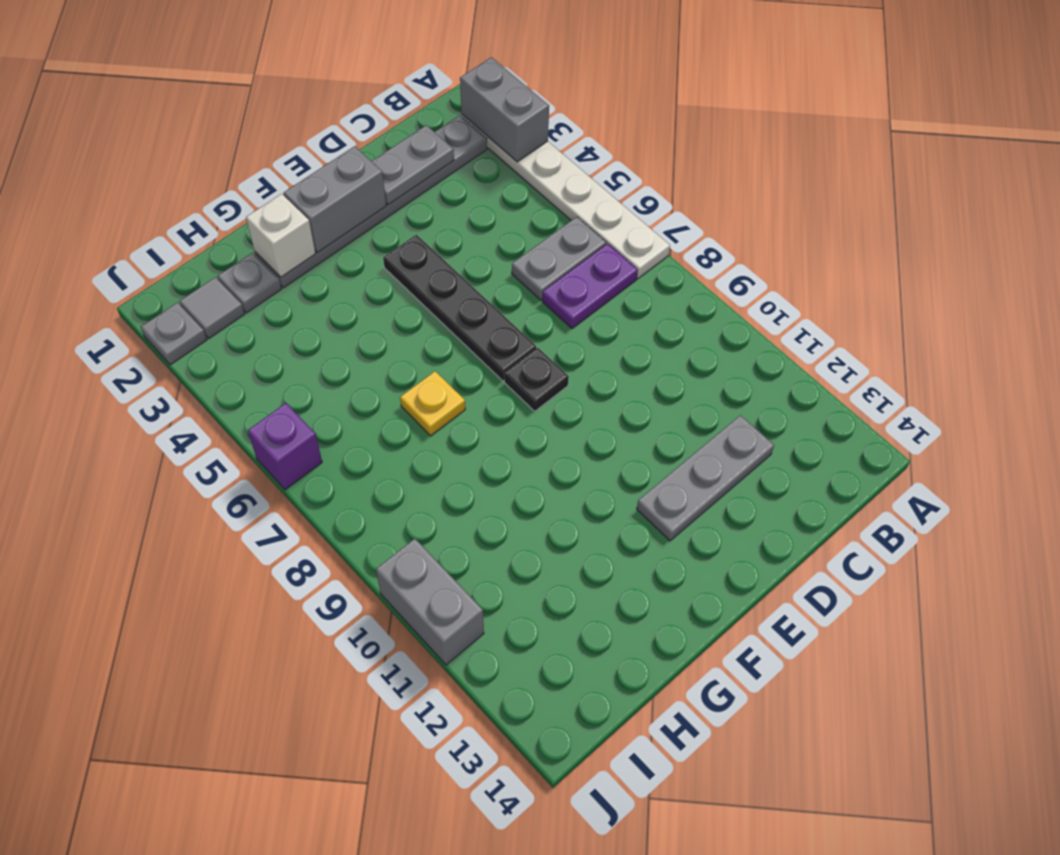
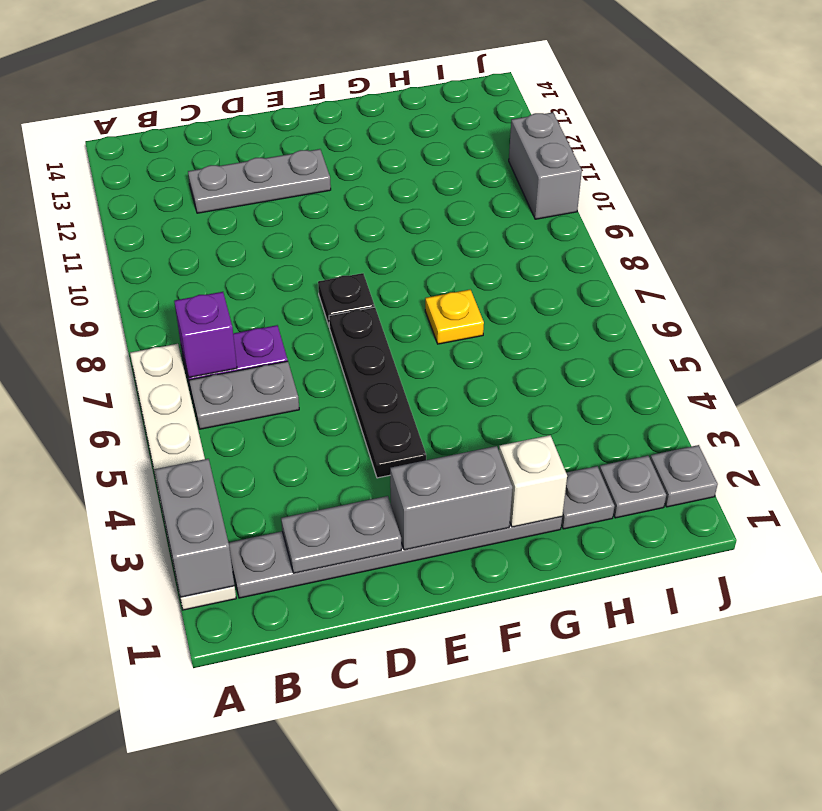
grey 1x1 tile [180,277,244,338] -> grey 1x1 plate [599,456,666,518]
purple 1x1 brick [248,403,322,490] -> purple 1x1 brick moved to [174,292,237,378]

